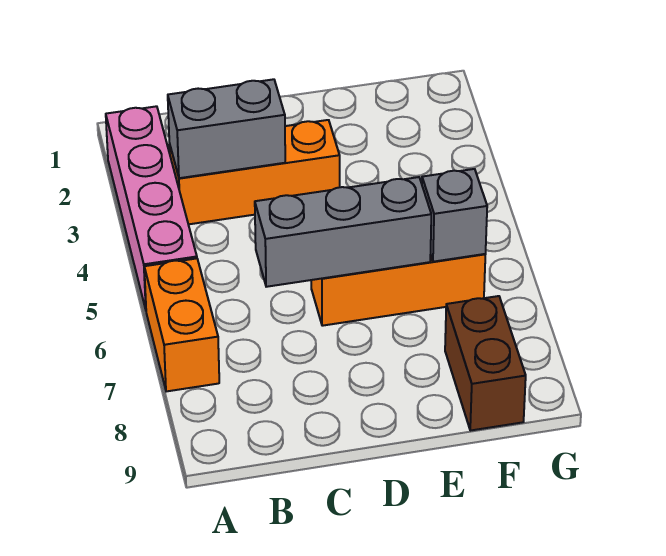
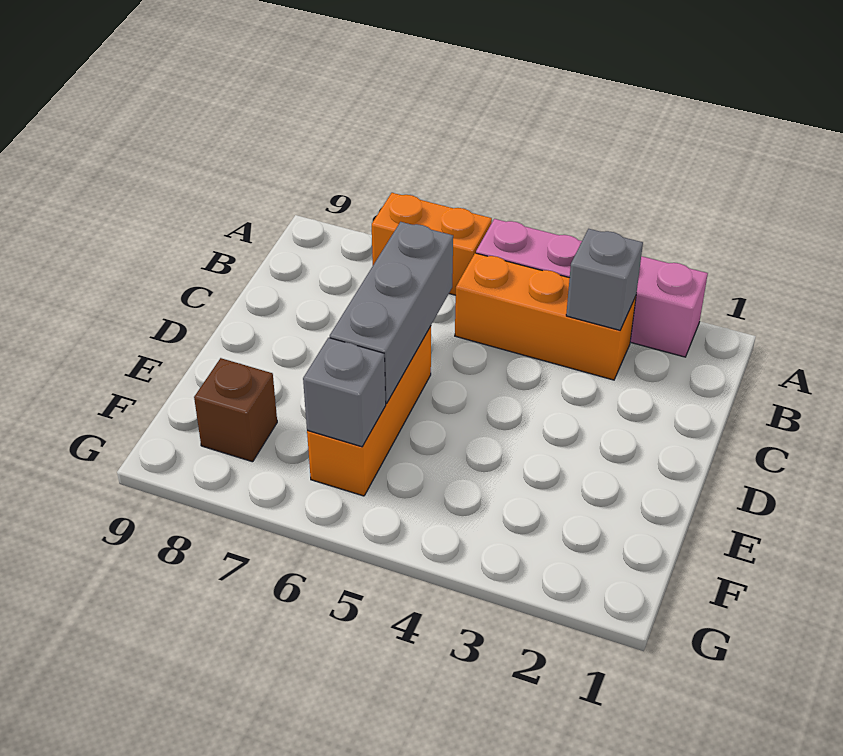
orange 1x3 brick [169,120,340,224] -> orange 1x3 brick turned to [455,253,636,380]
grey 1x2 brick [168,79,285,178] -> grey 1x1 brick [566,229,643,330]
brown 1x2 brick [445,296,526,431] -> brown 1x1 brick [194,358,277,462]

